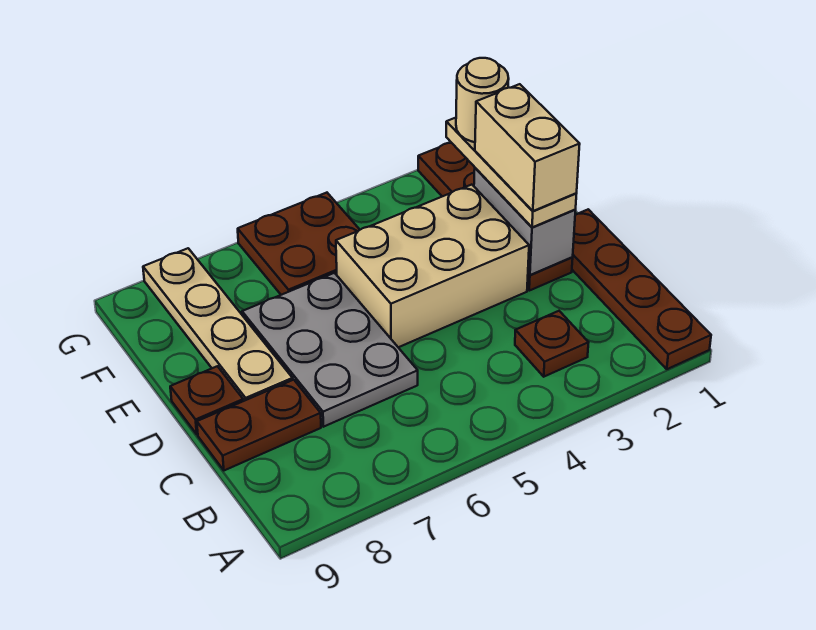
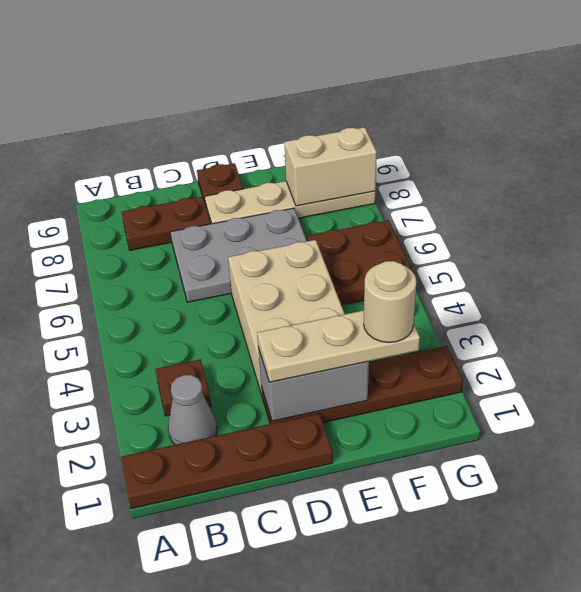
none -> grey 1x1 cone [168,375,217,445]
brown 1x2 plate [197,380,321,470] -> brown 1x2 plate turned to [121,197,211,250]
tan 1x2 brick [475,84,580,211] -> tan 1x2 brick moved to [284,127,377,206]

